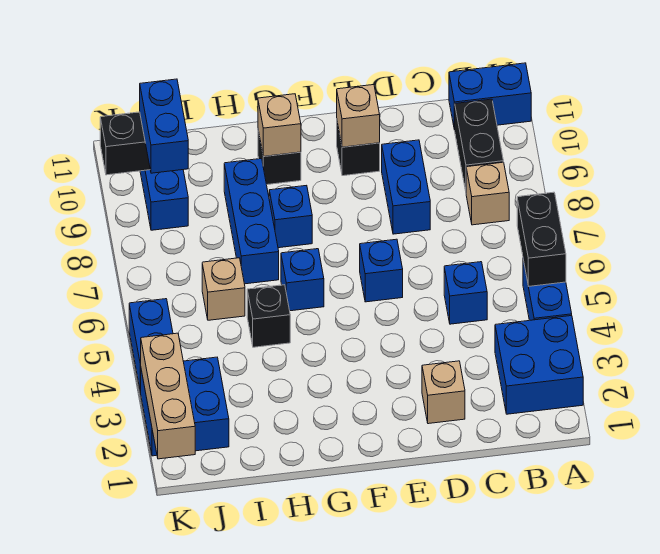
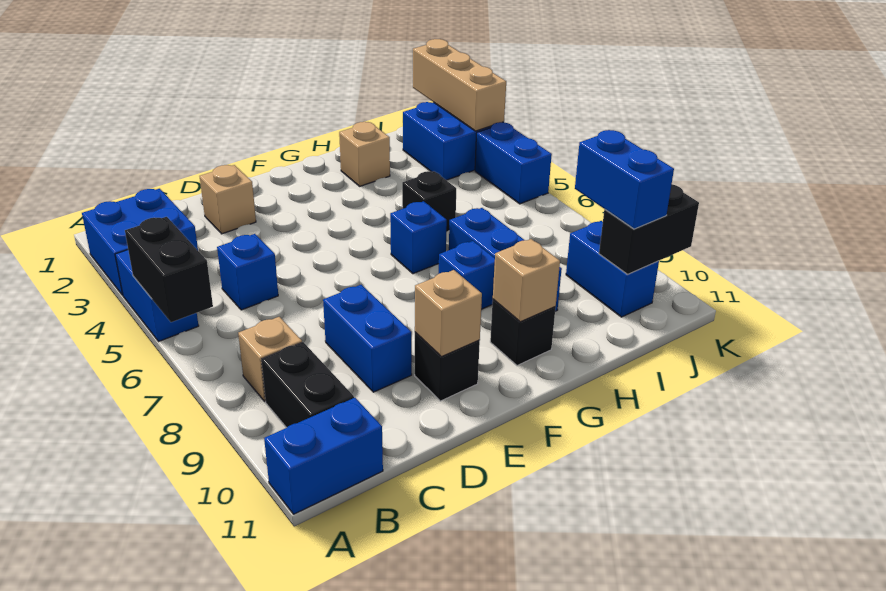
blue 1x1 brick [360,239,403,302] -> none
tan 1x1 brick [202,258,245,320] -> tan 1x1 brick moved to [339,122,390,186]

